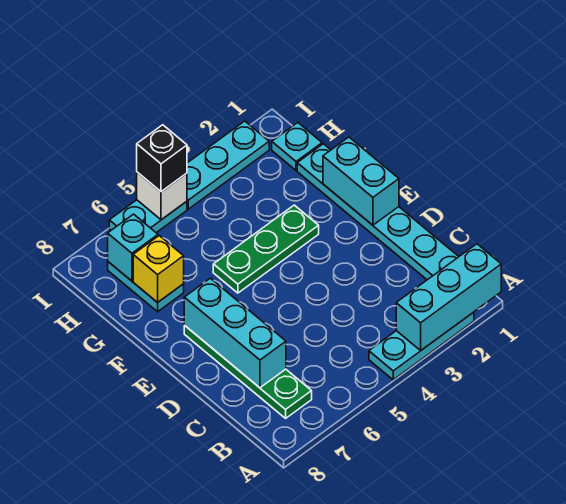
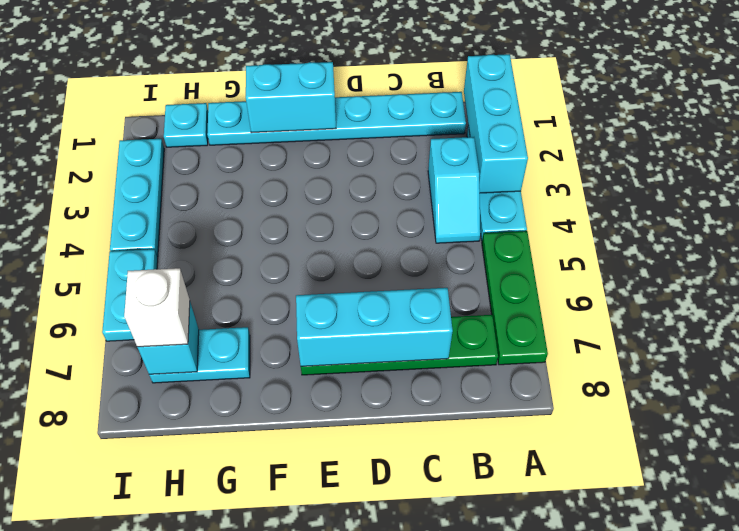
none -> cyan 1x2 slope [428,137,480,243]
green 1x3 plate [213,205,319,293] -> green 1x3 plate moved to [482,231,548,365]
yellow 1x1 brick [133,236,184,303] -> none
white 1x1 brick [137,172,187,220] -> white 1x1 brick moved to [124,268,190,347]
black 1x1 brick [137,125,187,192] -> none

